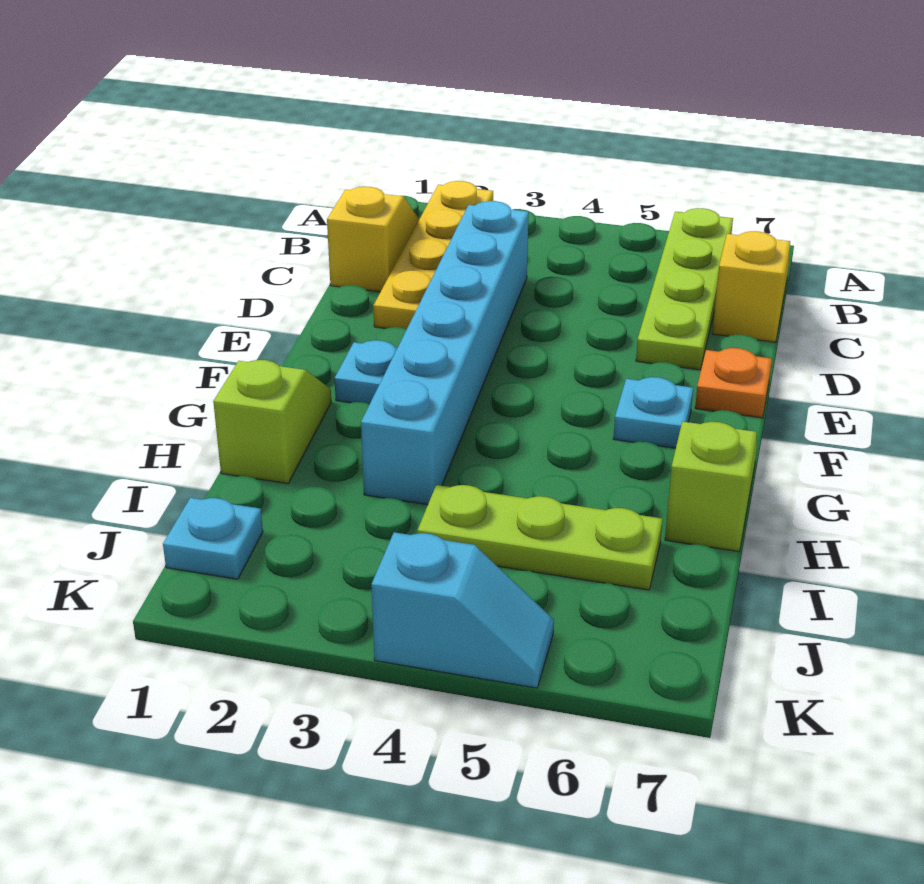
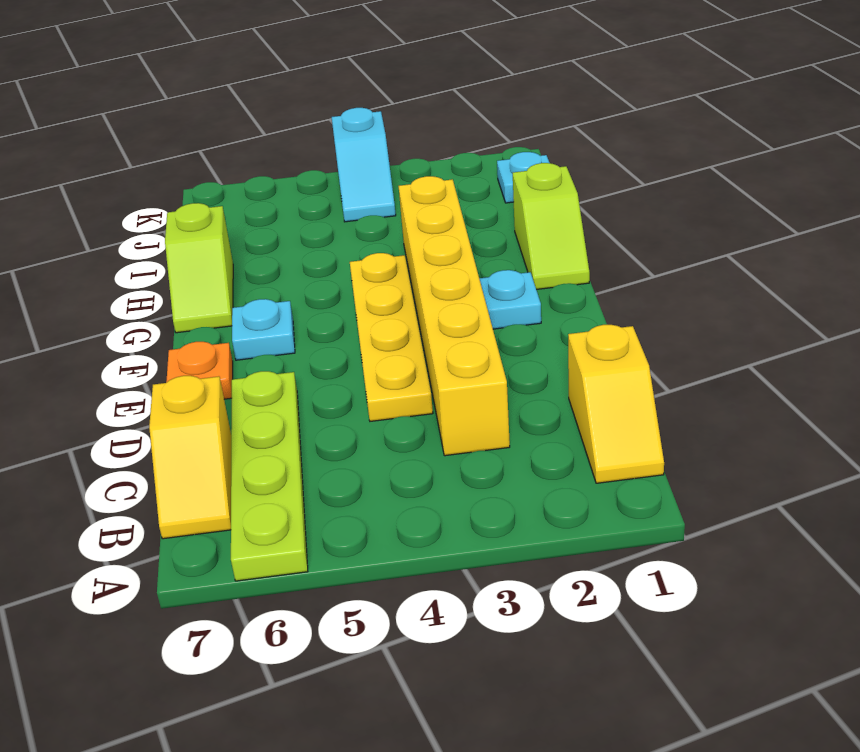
yellow 1x4 plate [373,181,493,329] -> yellow 1x4 plate moved to [350,253,433,421]
cyan 1x6 brick [361,201,529,505] -> yellow 1x6 brick [399,176,510,456]
lime 1x3 plate [417,485,663,590] -> none
cyan 1x2 slope [371,532,554,688] -> cyan 1x2 slope turned to [332,108,396,222]

